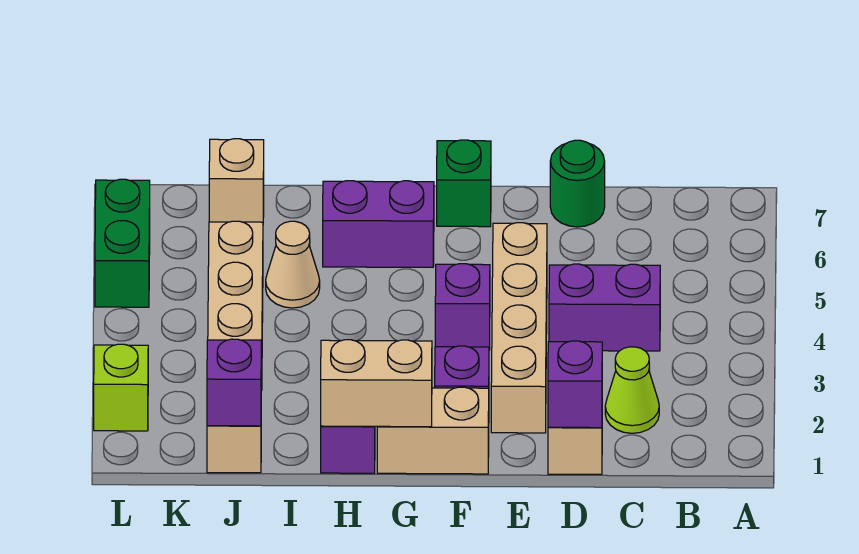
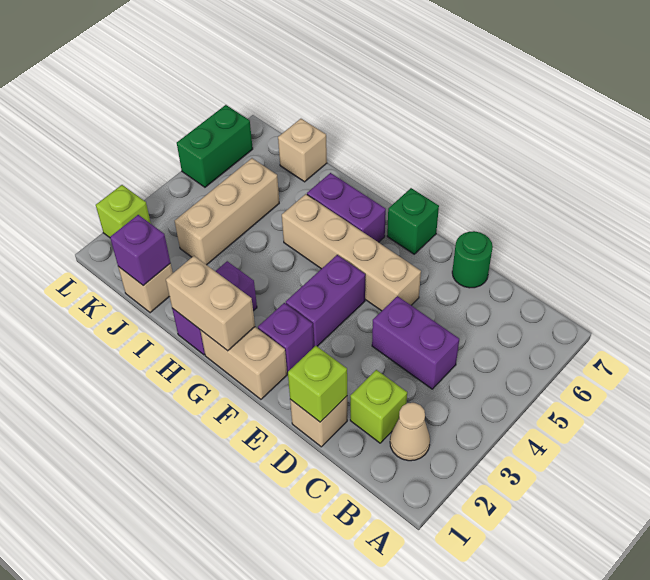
lime 1x1 cone [605,347,659,433] -> lime 1x1 brick [350,370,407,443]
purple 1x1 brick [548,341,602,428] -> lime 1x1 brick [288,346,347,422]
tan 1x4 brick [491,223,547,433] -> tan 1x4 brick turned to [282,194,421,311]
purple 1x1 brick [435,264,490,350] -> purple 1x2 brick [286,255,365,347]
tan 1x1 cone [266,221,320,308] -> tan 1x1 cone moved to [390,403,430,461]

